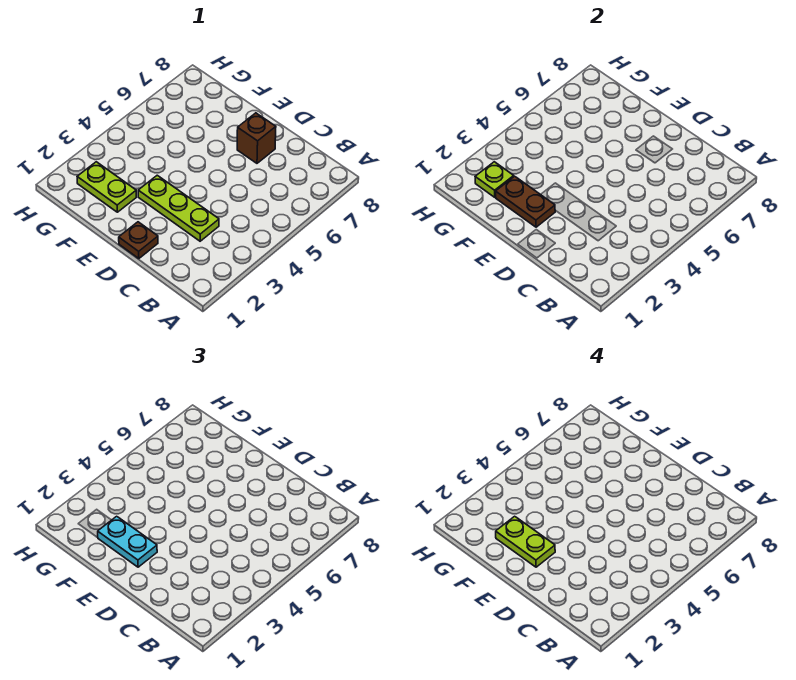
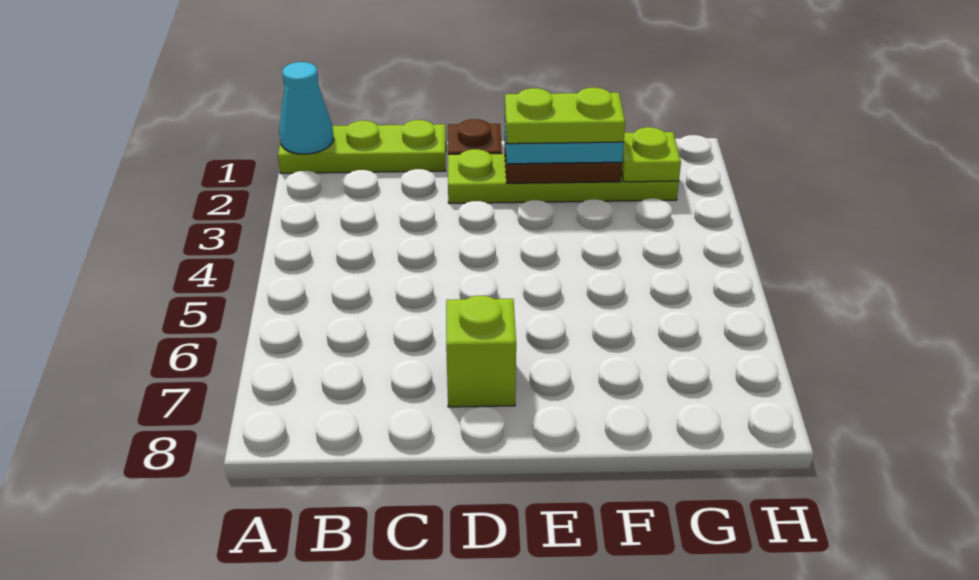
none -> cyan 1x1 cone [279,62,334,154]
lime 1x3 plate [138,175,219,241] -> lime 1x3 plate moved to [278,120,446,173]
brown 1x1 brick [237,113,276,163] -> lime 1x1 brick [446,296,516,407]
lime 1x2 plate [77,162,136,212] -> lime 1x4 plate [448,149,679,203]

